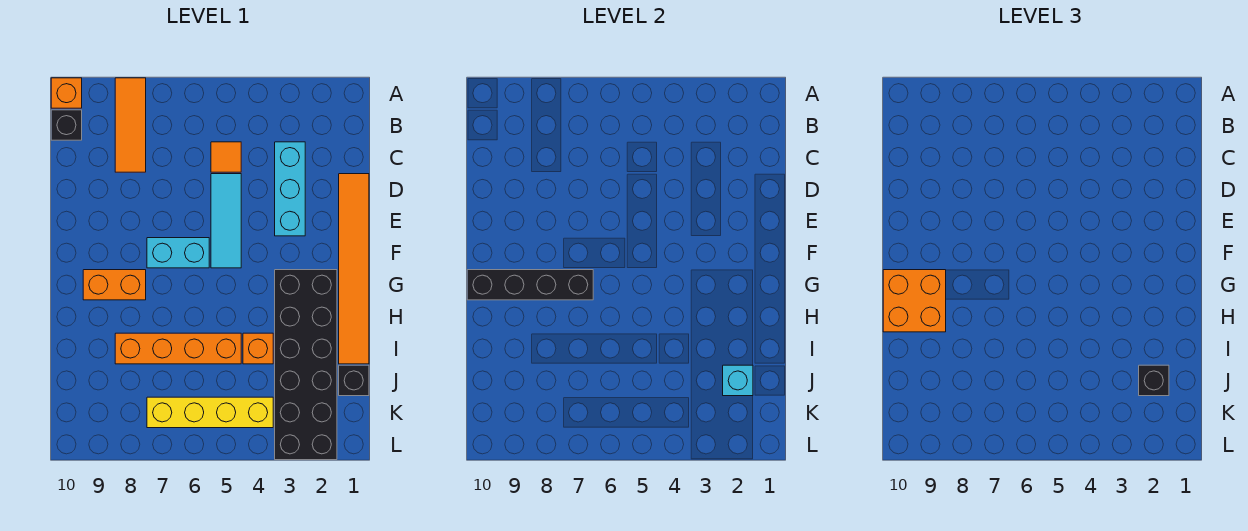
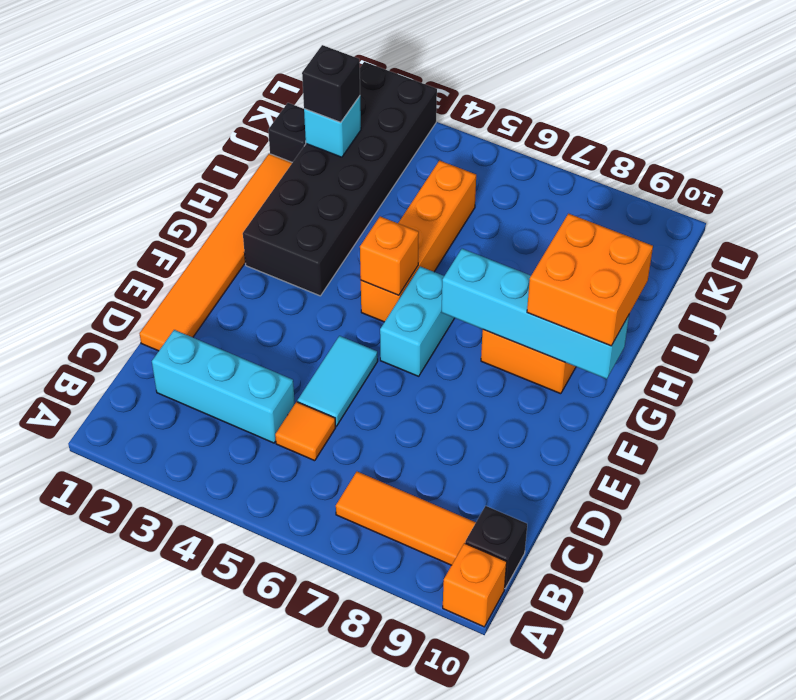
orange 1x3 tile [115,78,146,172] -> orange 1x3 tile turned to [336,472,476,565]
cyan 1x3 brick [275,142,305,236] -> cyan 1x3 brick turned to [152,330,295,443]
cyan 1x3 tile [211,174,241,268] -> cyan 1x2 tile [297,336,378,426]
cyan 1x2 brick [147,238,209,268] -> cyan 1x2 brick turned to [380,267,454,376]
black 1x4 brick [467,270,593,300] -> cyan 1x4 brick [442,249,629,379]
orange 1x1 brick [243,333,273,364] -> orange 1x1 brick moved to [360,217,419,295]
orange 1x4 brick [115,333,241,364] -> orange 1x4 brick turned to [361,160,476,322]
yellow 1x4 brick [147,397,273,428] -> none

